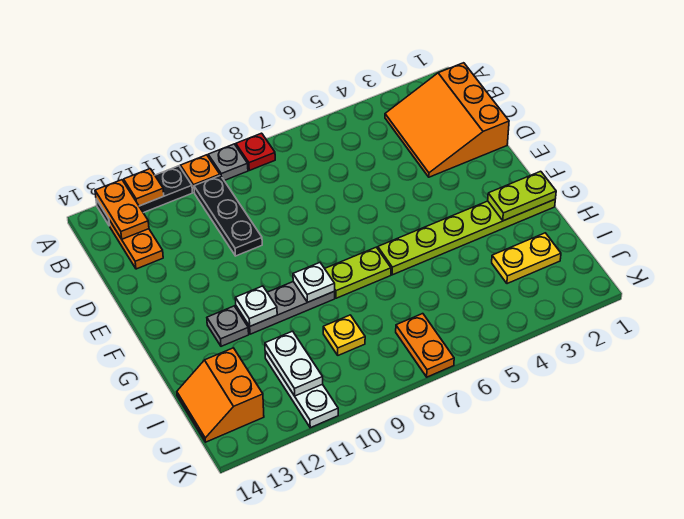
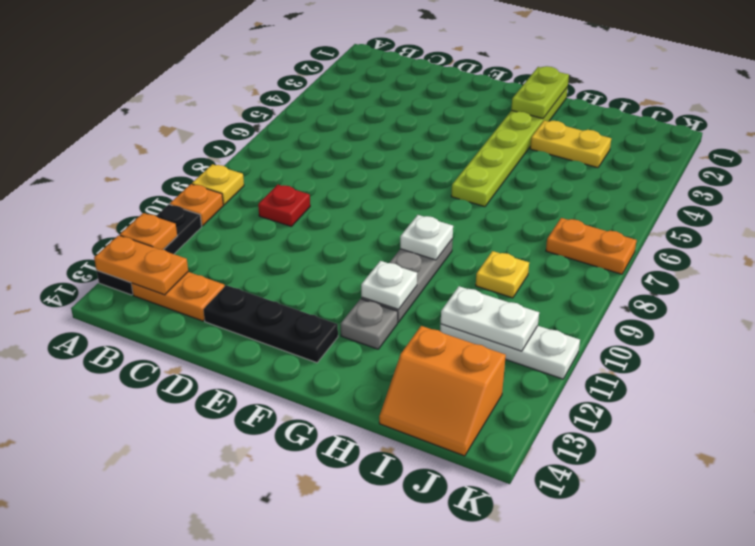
red 1x1 plate [236,133,275,170] -> red 1x1 plate moved to [258,185,310,226]
grey 1x1 plate [208,144,248,181] -> yellow 1x1 plate [192,164,244,205]
orange 3x3 slope [385,63,509,177] -> none
black 1x3 plate [194,175,262,256] -> black 1x3 plate moved to [203,285,338,363]
lime 1x2 plate [325,247,391,298] -> none
yellow 1x2 plate [492,233,561,284] -> yellow 1x2 plate turned to [530,120,611,168]

